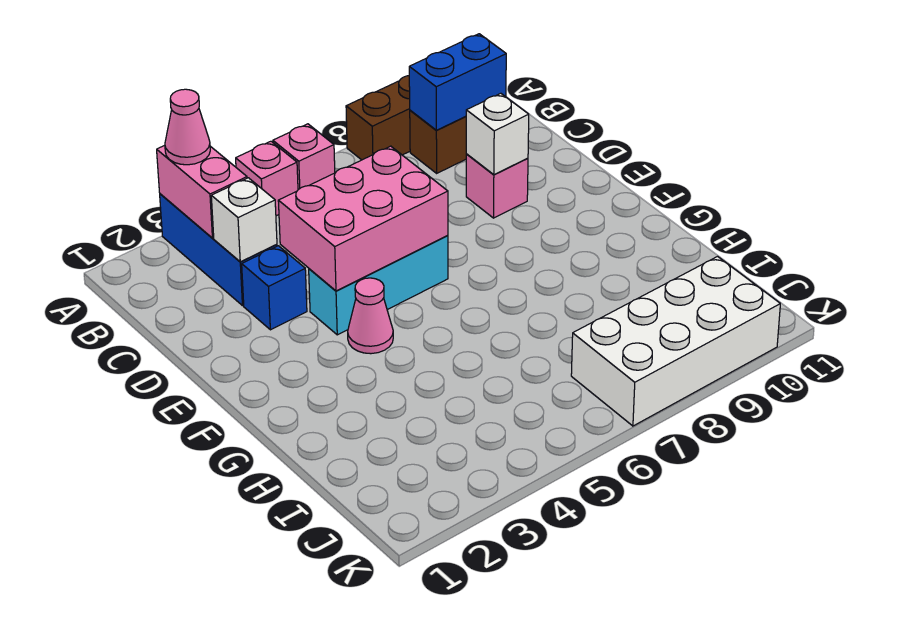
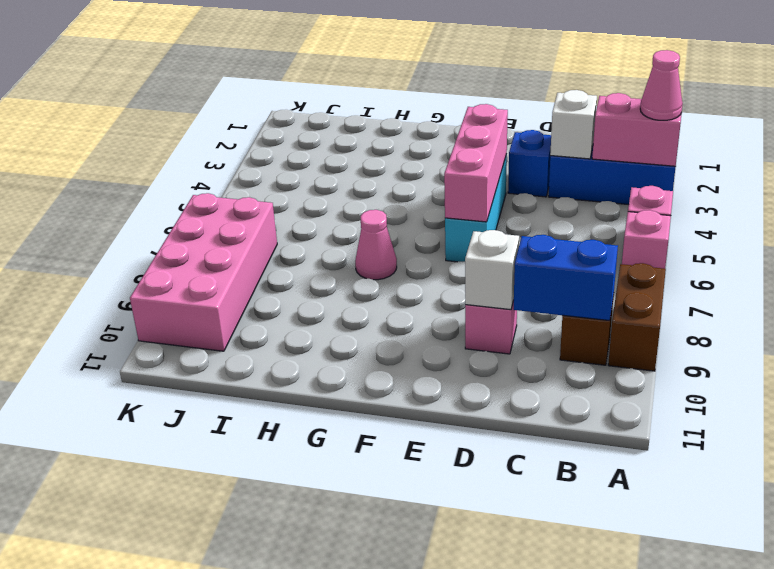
blue 1x2 brick [409,34,506,130] -> blue 1x2 brick turned to [513,235,618,321]
pink 2x3 brick [278,146,448,291] -> pink 1x3 brick [444,104,508,222]
pink 1x1 cone [348,278,393,354] -> pink 1x1 cone moved to [355,210,397,280]
white 2x4 brick [571,257,780,426] -> pink 2x4 brick [130,193,277,351]

